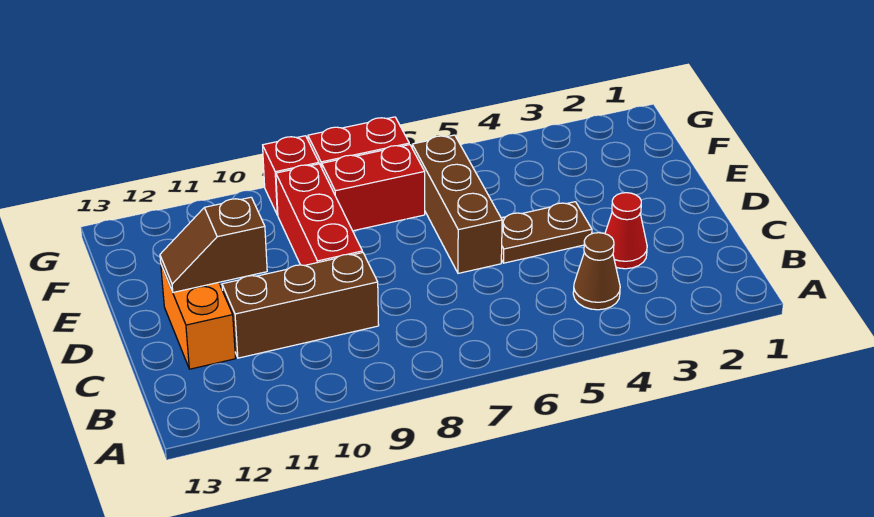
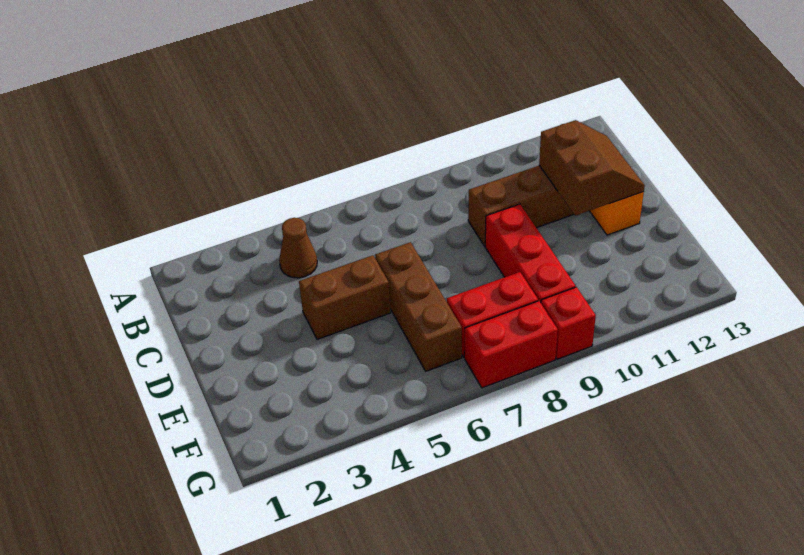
red 1x1 cone [605,193,647,269] -> none
brown 1x2 plate [501,202,592,263] -> brown 1x2 brick [299,255,391,339]
brown 1x2 slope [160,197,267,292] -> brown 2x2 slope [539,120,645,216]

